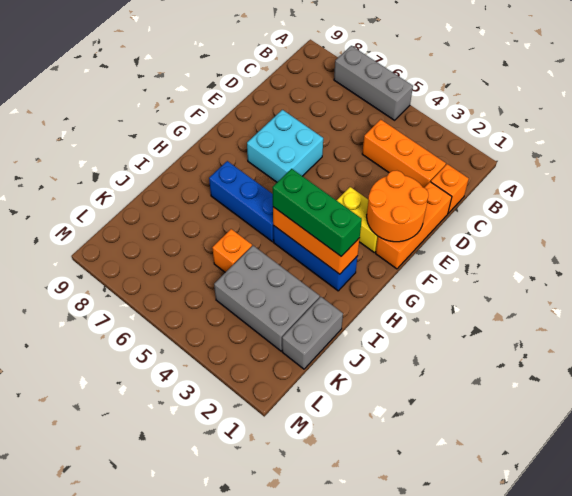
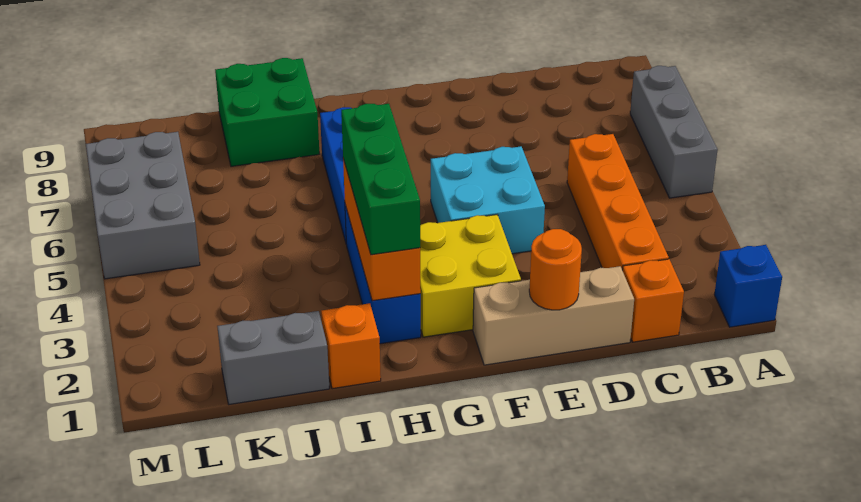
none -> blue 1x1 brick [714,245,782,327]
orange 1x3 brick [362,119,446,188] -> orange 1x4 brick [567,134,669,270]
orange 1x3 brick [376,182,452,269] -> tan 1x3 brick [473,266,634,365]
orange 2x2 round brick [367,171,429,242] -> orange 1x1 round brick [529,229,582,310]
cyan 2x2 brick [247,110,323,182] -> cyan 2x2 brick moved to [431,146,545,254]
yellow 1x2 brick [337,187,378,252] -> yellow 2x2 brick [420,215,521,337]
none -> green 2x2 brick [215,58,319,166]
grey 2x3 brick [214,246,320,351] -> grey 2x3 brick moved to [86,132,200,279]
orange 1x1 brick [212,229,252,272] -> orange 1x1 brick moved to [321,303,381,389]

